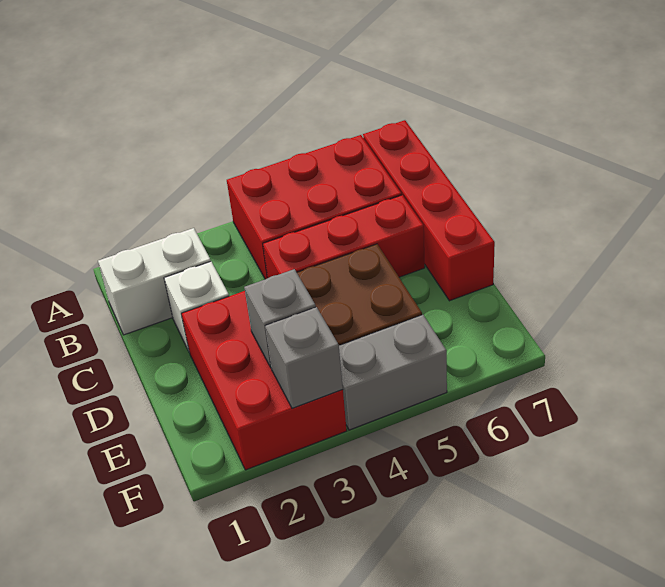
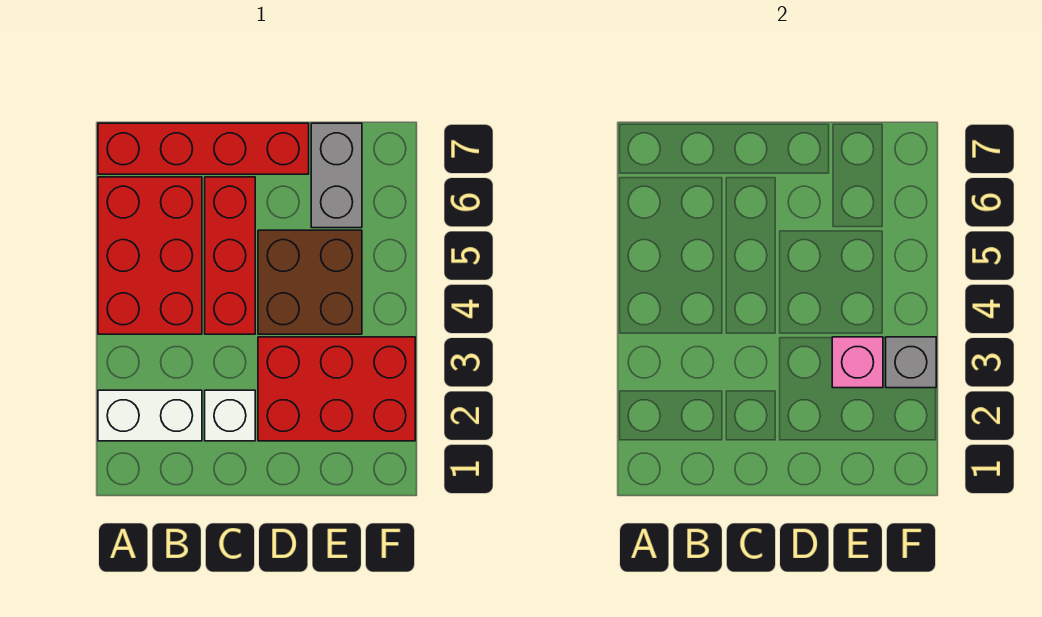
white 1x2 brick [98,228,211,335] -> white 1x2 brick turned to [98,390,202,441]
grey 1x1 brick [244,269,316,367] -> pink 1x1 brick [832,337,883,388]
grey 1x2 brick [339,315,447,430] -> grey 1x2 brick moved to [311,123,362,228]

